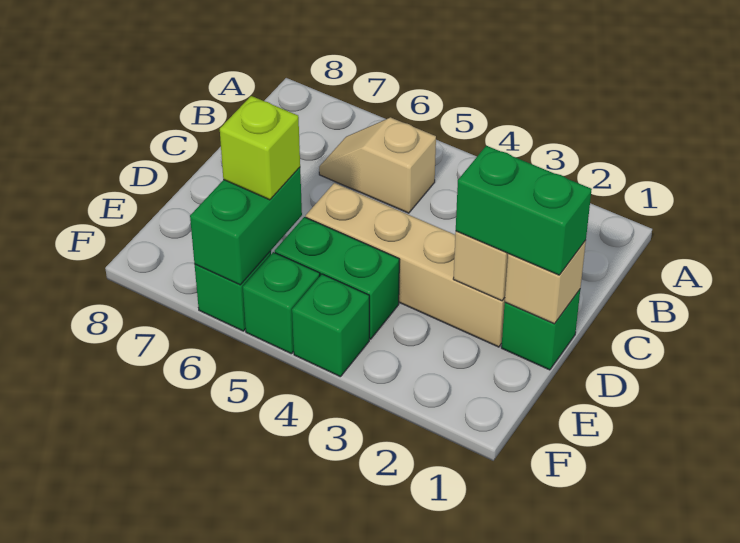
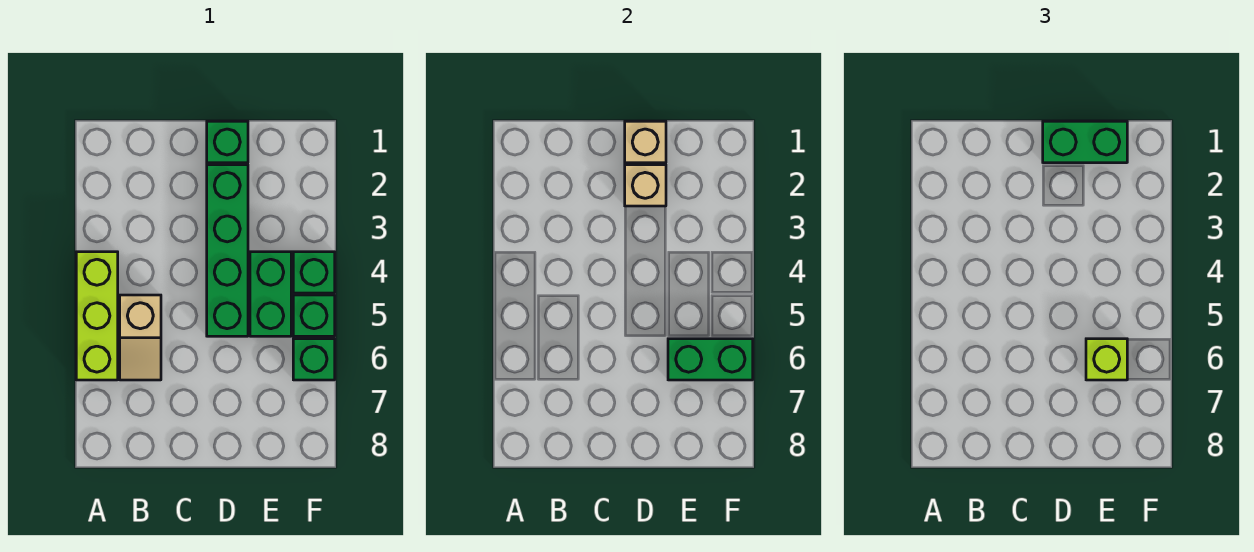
none -> lime 1x3 brick [76,252,118,380]
green 1x2 brick [456,146,592,275] -> green 1x2 brick turned to [1043,121,1127,163]
tan 1x4 brick [306,183,505,347] -> green 1x4 brick [207,165,248,336]

